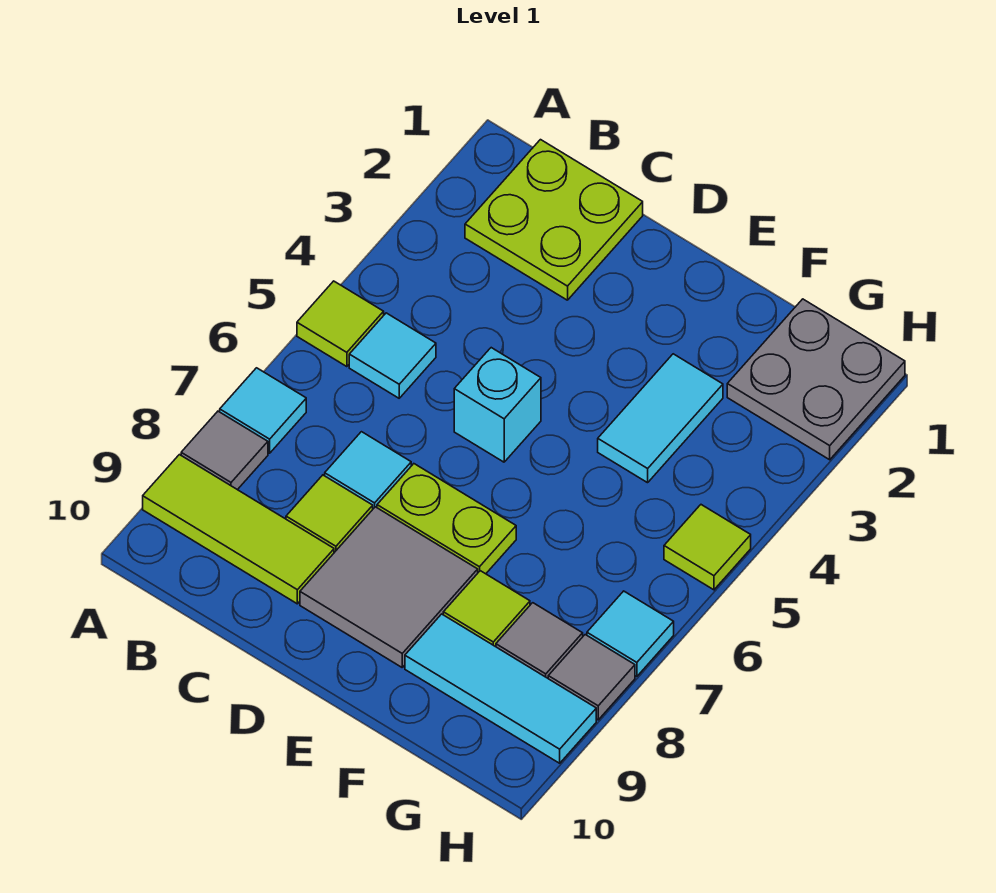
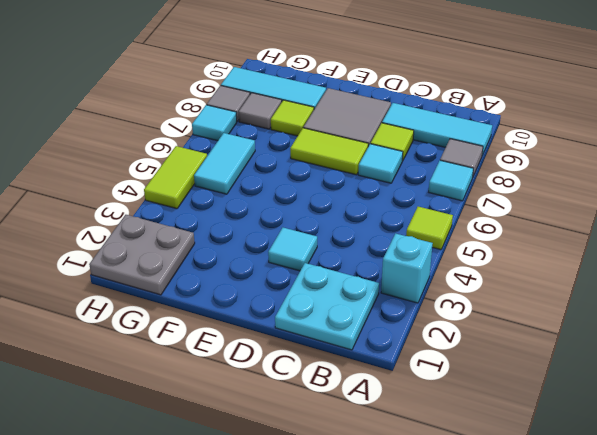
lime 1x3 tile [143,455,334,604] -> cyan 1x3 tile [382,103,492,155]
lime 2x2 plate [465,140,643,300] -> cyan 2x2 plate [275,263,379,350]
cyan 1x1 tile [349,313,436,398] -> cyan 1x1 tile moved to [268,228,317,271]
cyan 1x1 brick [454,348,541,462] -> cyan 1x1 brick moved to [381,233,433,303]
lime 1x2 plate [377,464,516,574] -> lime 1x2 tile [290,128,368,175]
cyan 1x2 tile [598,354,723,483] -> cyan 1x2 tile moved to [194,133,255,194]
lime 1x1 tile [664,505,751,590] -> lime 1x2 tile [144,146,207,209]

